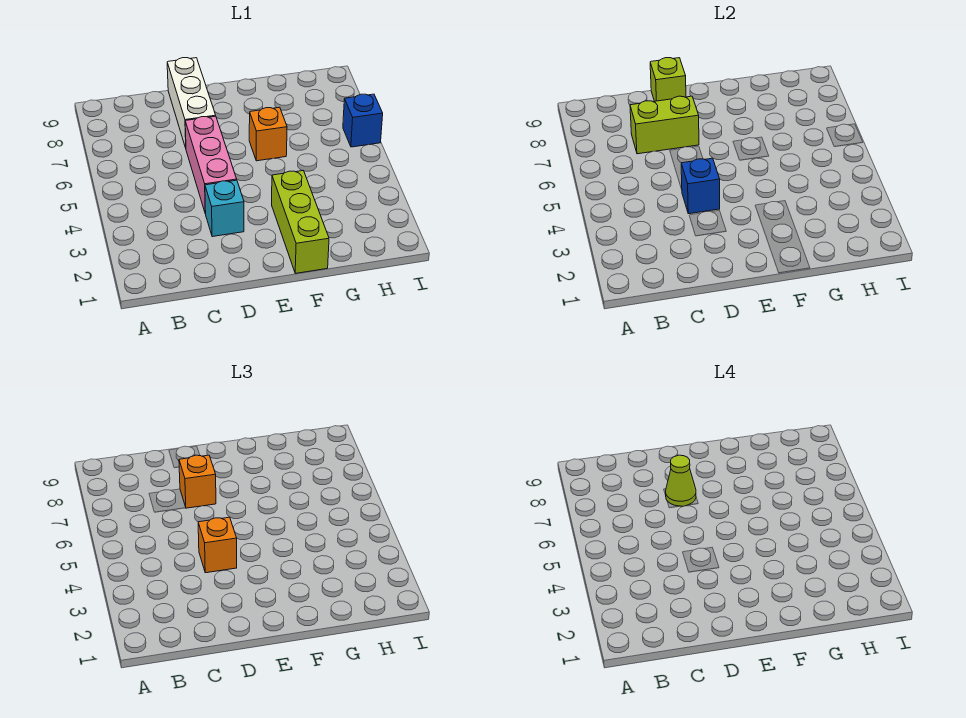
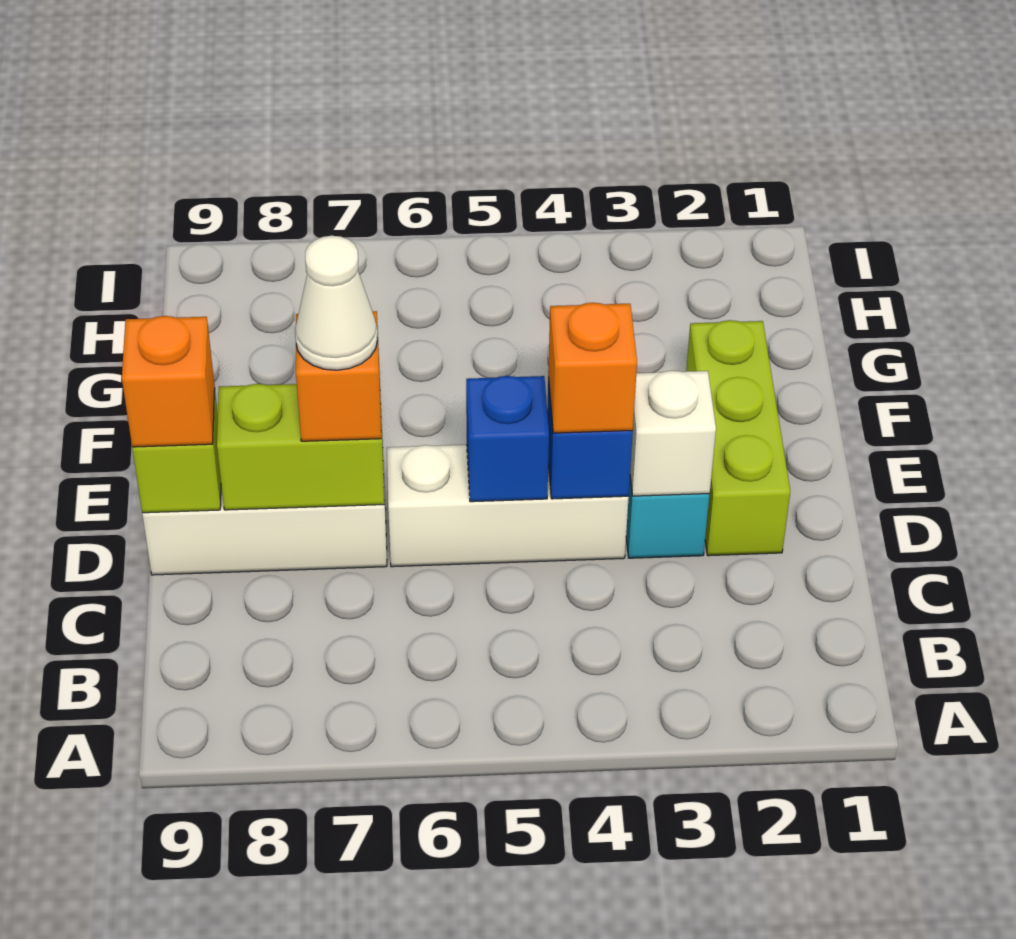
lime 1x2 brick [630,96,699,154] -> lime 1x2 brick turned to [217,384,384,510]
none -> white 1x1 brick [630,371,716,496]
pink 1x3 brick [185,116,237,213] -> white 1x3 brick [387,445,629,567]
lime 1x1 cone [666,455,696,506] -> white 1x1 cone [295,236,378,370]
lime 1x3 brick [272,171,329,273] -> lime 1x3 brick turned to [686,320,790,556]
orange 1x1 brick [249,107,287,161] -> orange 1x1 brick moved to [122,316,215,447]
blue 1x1 brick [343,94,383,147] -> blue 1x1 brick moved to [466,376,549,502]

